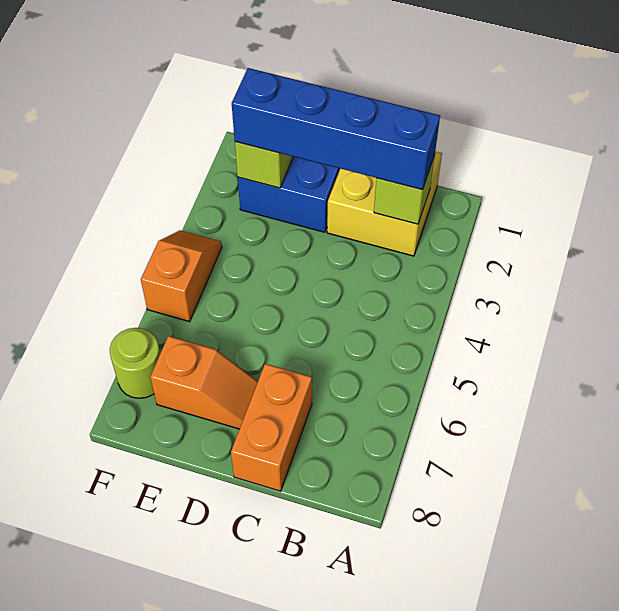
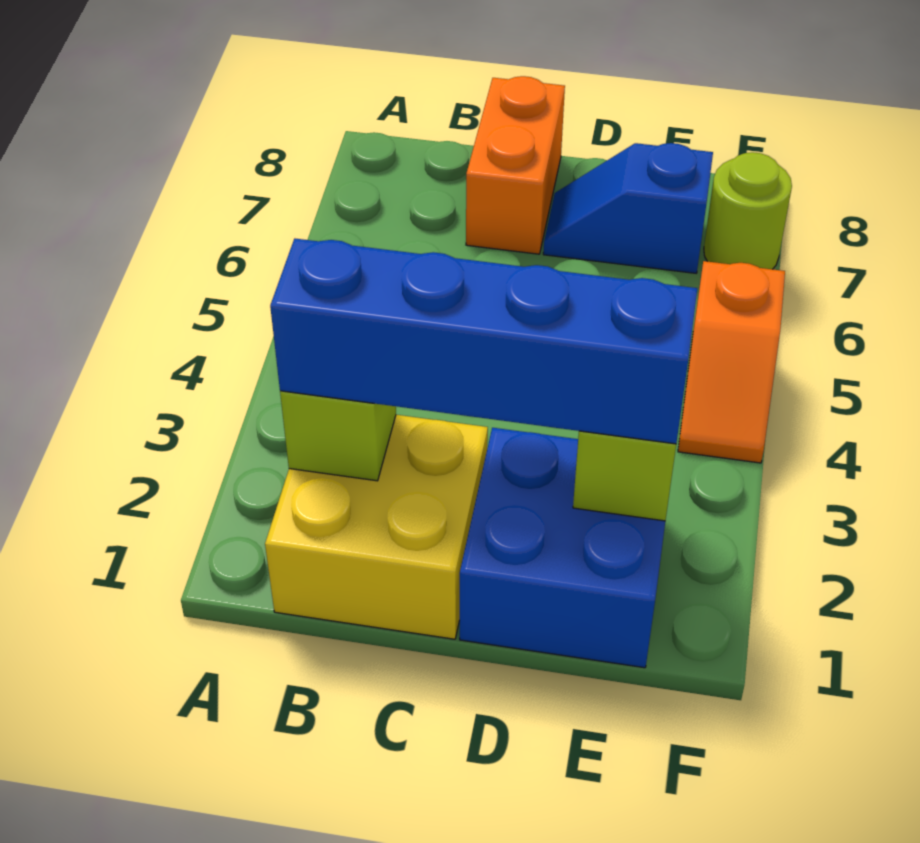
orange 1x2 slope [150,336,258,429] -> blue 1x2 slope [543,143,713,273]

